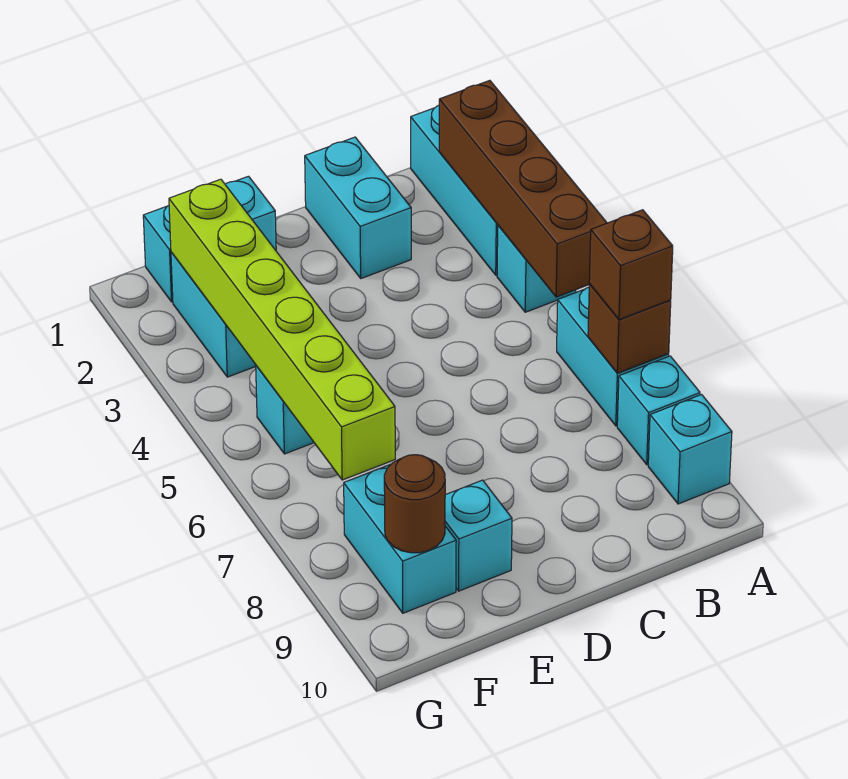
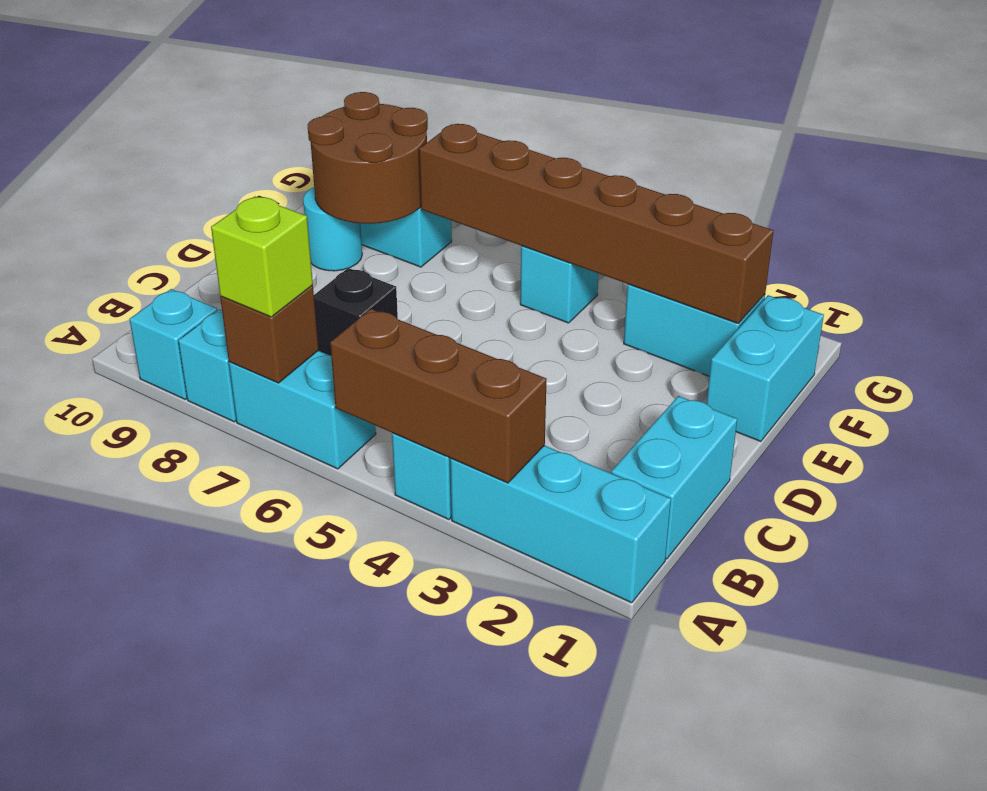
brown 1x4 brick [439,80,607,297] -> brown 1x3 brick [330,309,547,483]
brown 1x1 brick [589,210,673,320] -> lime 1x1 brick [211,196,313,317]
cyan 1x2 brick [305,137,411,278] -> cyan 1x2 brick turned to [611,396,737,559]
none -> black 1x1 brick [314,268,398,356]
cyan 1x1 brick [445,480,512,591] -> cyan 1x1 round brick [303,187,362,271]
lime 1x6 brick [169,179,395,480] -> brown 1x6 brick [419,124,773,324]
brown 1x1 round brick [384,455,445,553] -> brown 2x2 round brick [308,92,428,224]

